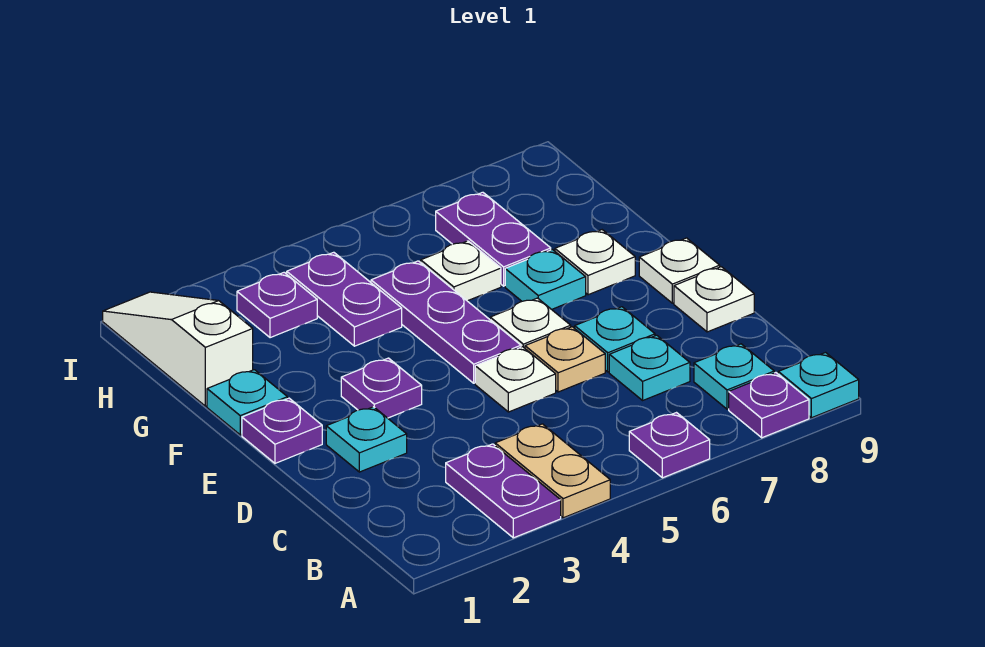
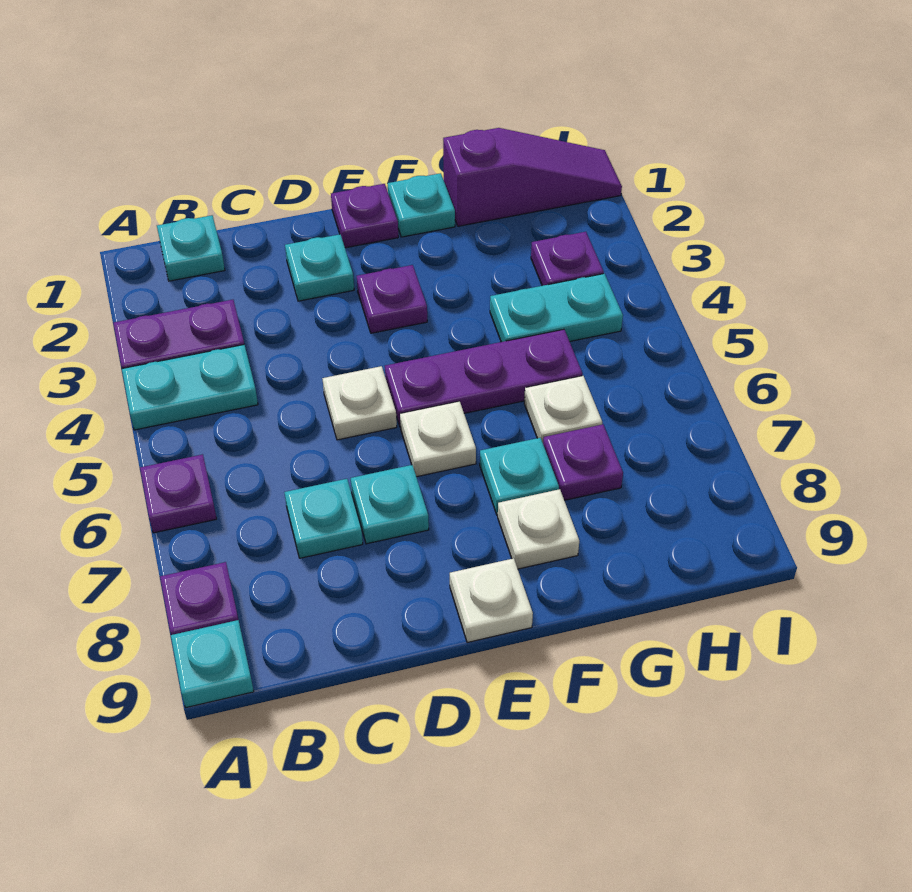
tan 1x2 plate [495,424,610,518] -> cyan 1x2 plate [122,344,258,430]
cyan 1x1 plate [694,344,774,409] -> cyan 1x1 plate moved to [157,215,225,281]
tan 1x1 plate [525,327,605,392] -> none
white 1x1 plate [674,267,754,332] -> none
white 1x3 slope [103,292,253,406] -> purple 1x3 slope [443,128,622,226]
purple 1x2 plate [287,252,402,346] -> cyan 1x2 plate [490,274,623,342]
purple 1x2 plate [436,192,551,286] -> purple 1x1 plate [543,424,623,500]

